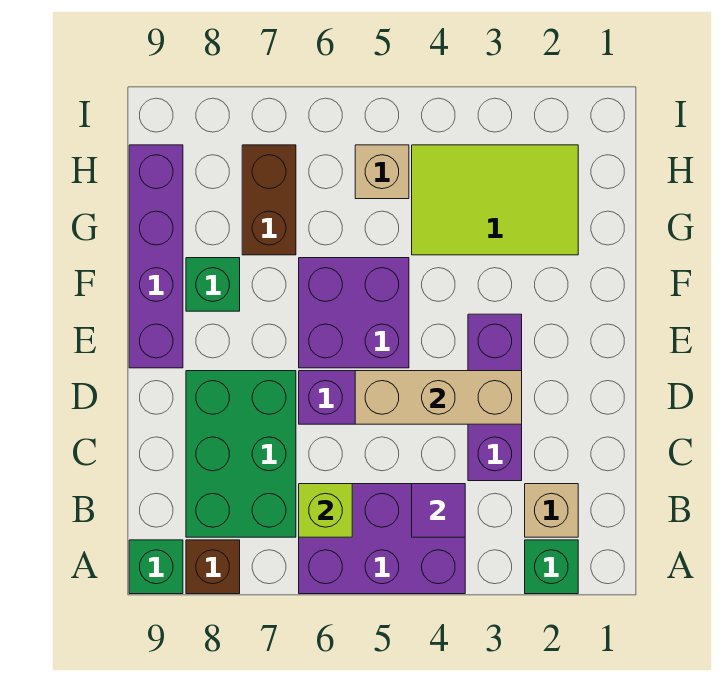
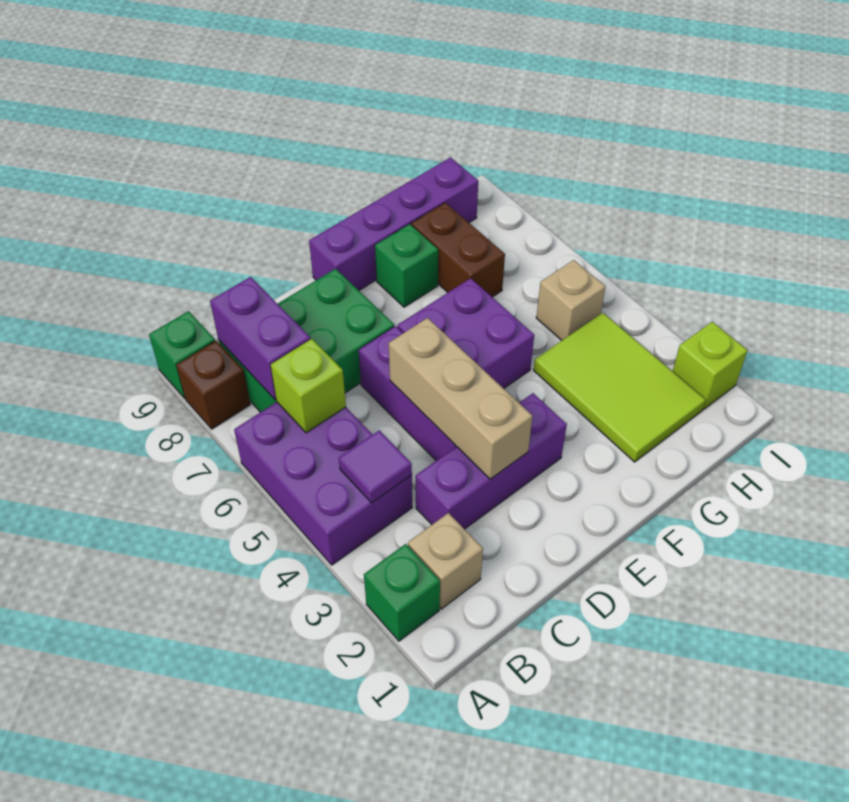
none -> purple 1x2 brick [210,277,310,400]
brown 1x2 brick [242,145,296,255] -> brown 1x2 brick turned to [412,203,505,297]
none -> lime 1x1 brick [673,322,748,409]

